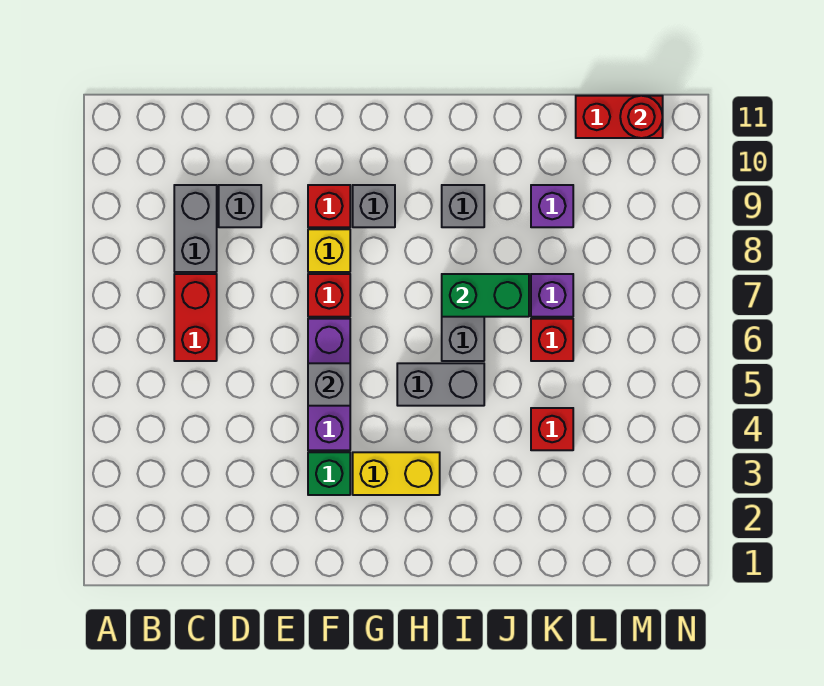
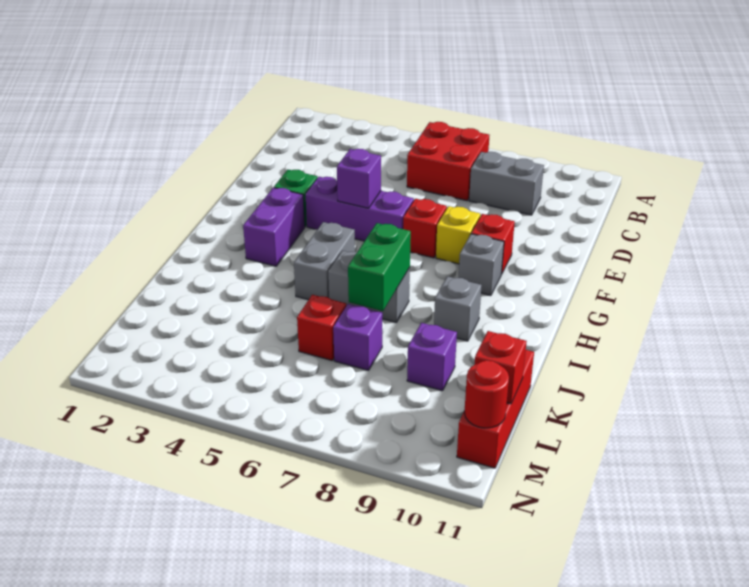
red 1x2 brick [174,274,217,361] -> red 2x2 brick [407,122,490,201]
grey 1x1 brick [219,185,261,227] -> none
grey 1x1 brick [308,363,350,406] -> purple 1x1 brick [337,149,381,208]
yellow 1x2 brick [353,452,440,495] -> purple 1x2 brick [243,188,305,266]
red 1x1 brick [531,408,573,450] -> red 1x1 brick moved to [475,331,527,404]
red 1x2 brick [576,96,663,138] -> red 1x3 brick [457,350,534,468]

